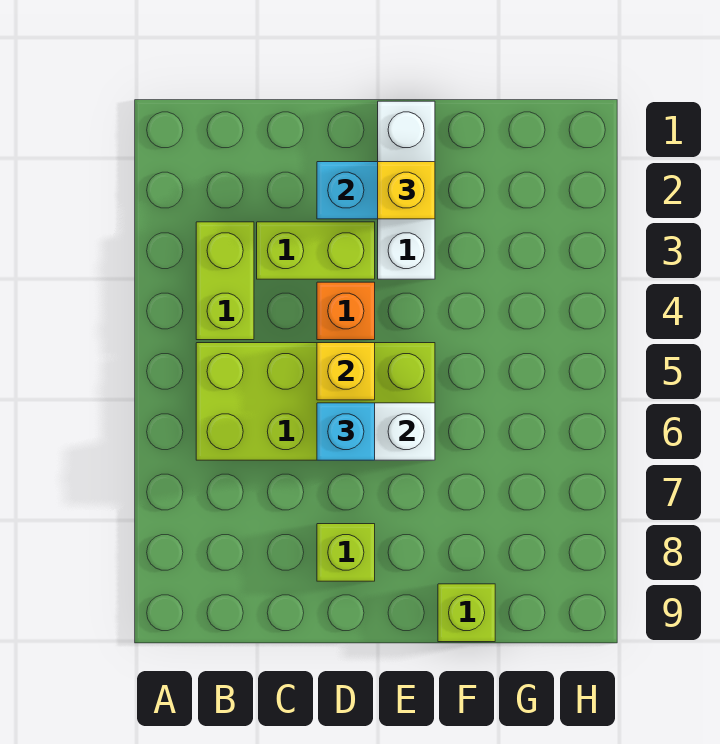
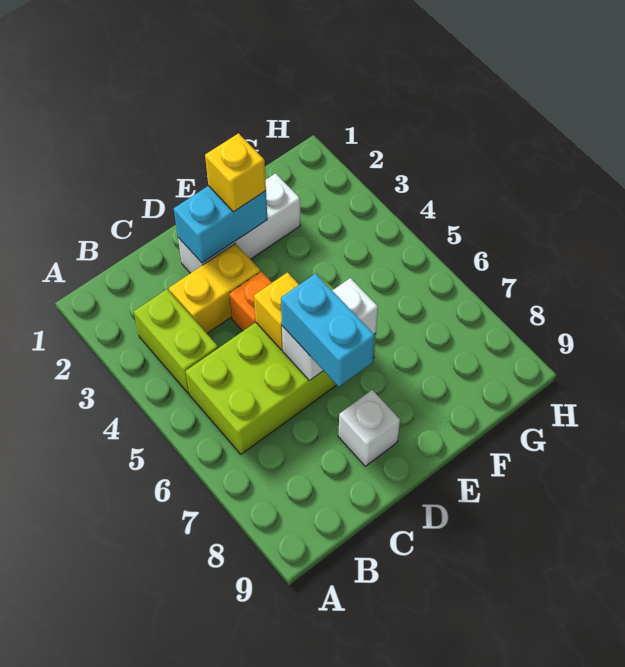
lime 1x2 brick [257,222,375,279] -> yellow 1x2 brick [169,244,260,333]
cyan 1x1 brick [317,403,375,460] -> cyan 1x2 brick [281,274,375,387]
lime 1x1 brick [317,524,375,581] -> white 1x1 brick [338,390,400,466]
white 1x3 brick [378,101,435,279] -> white 1x3 brick turned to [178,173,300,273]
lime 1x1 brick [438,584,495,642] -> none

